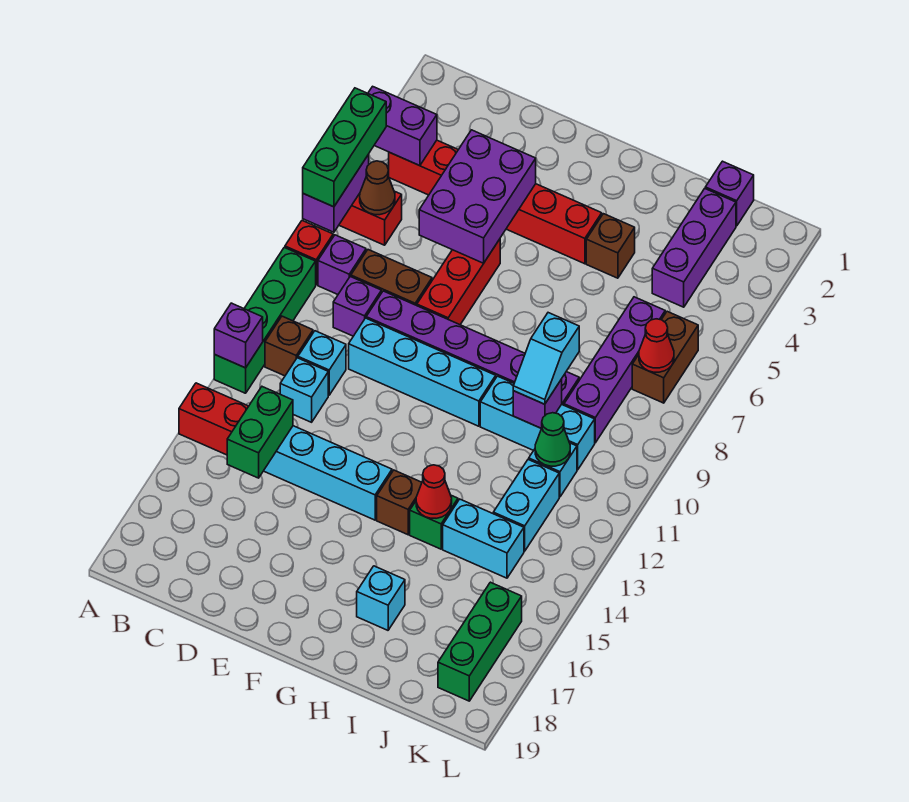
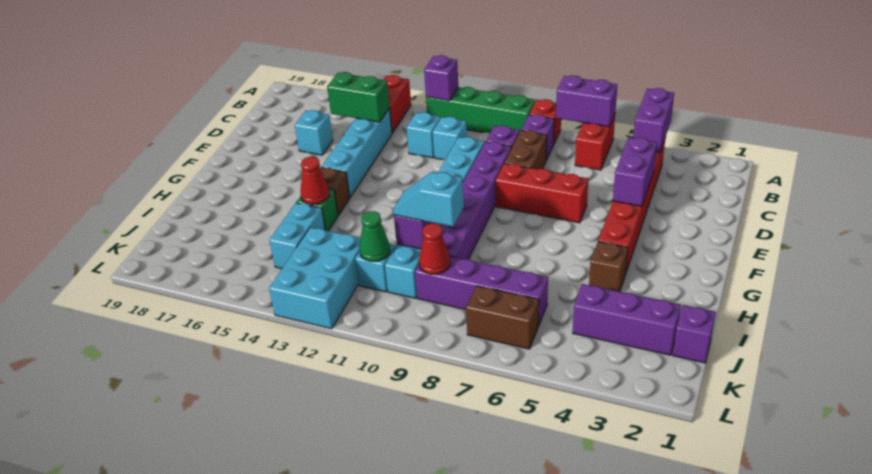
green 1x3 brick [303,88,386,207] -> none
brown 1x1 cone [360,161,395,215] -> none
brown 1x1 brick [265,316,313,376] -> none
purple 2x3 brick [419,130,536,263] -> purple 1x2 brick [613,137,657,206]
cyan 1x1 brick [357,566,405,630] -> cyan 1x1 brick moved to [295,110,333,155]
cyan 1x2 brick [493,459,559,551] -> cyan 2x3 brick [269,227,361,329]
red 1x1 cone [639,319,674,372] -> red 1x1 cone moved to [419,223,450,275]
green 1x3 brick [438,582,522,701] -> none

